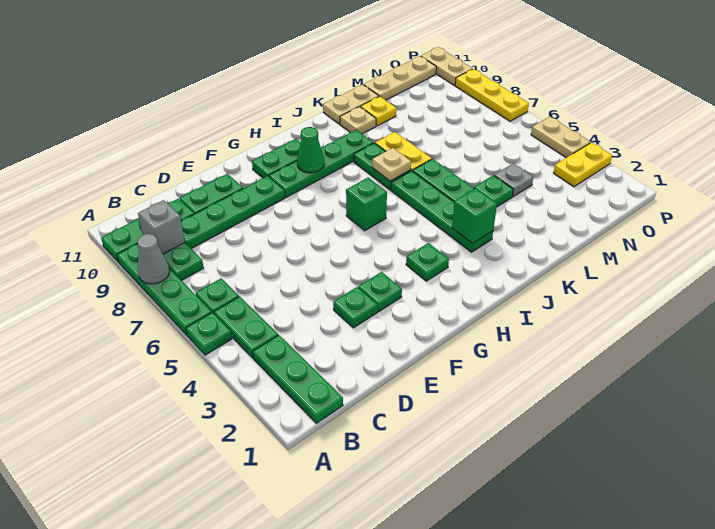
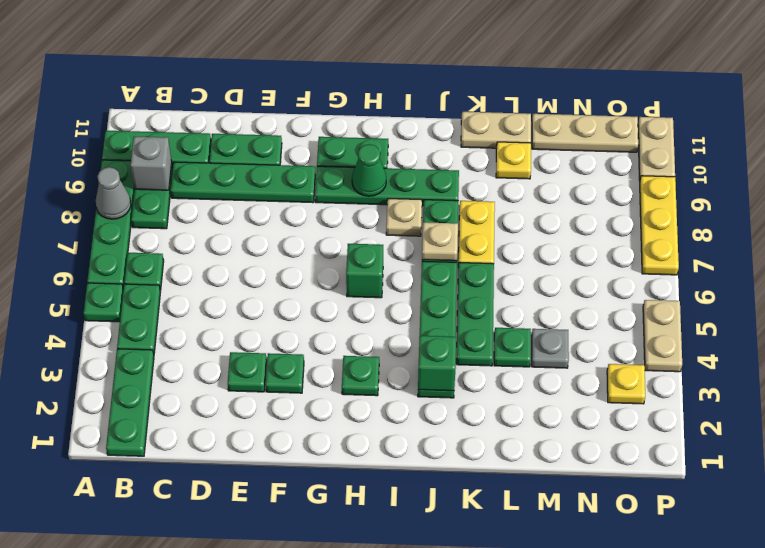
tan 1x1 plate [340,107,376,134] -> tan 1x1 plate moved to [386,199,422,236]
yellow 1x2 plate [554,142,612,187] -> yellow 1x1 plate [607,364,645,404]

